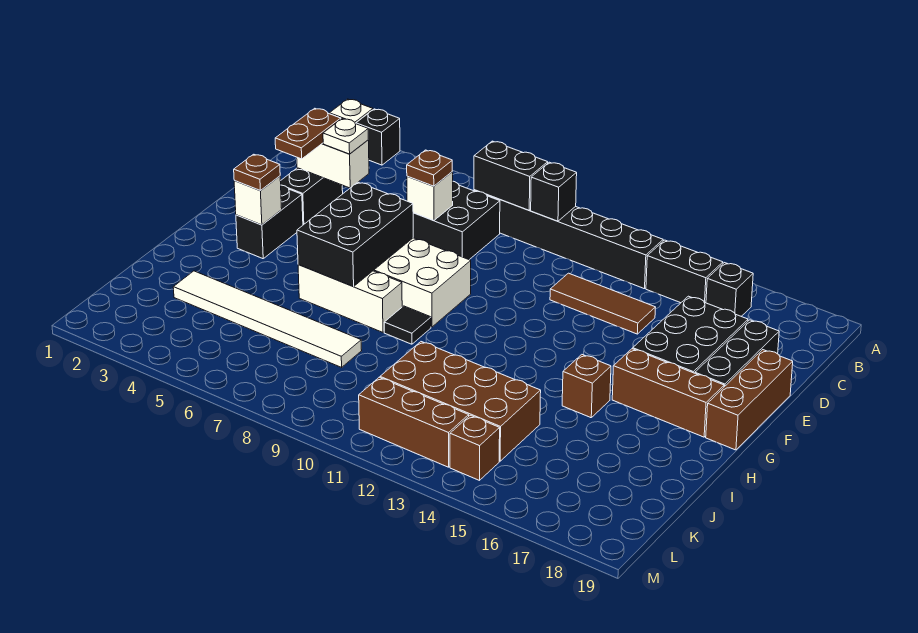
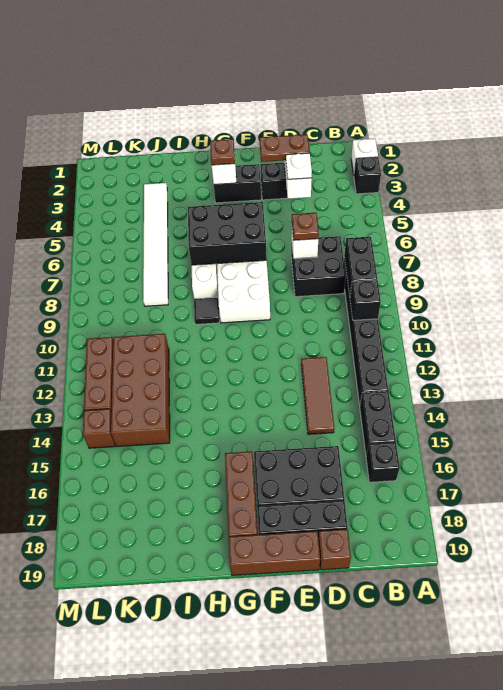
brown 1x1 brick [562,355,611,418] -> brown 1x1 brick moved to [318,529,351,570]

